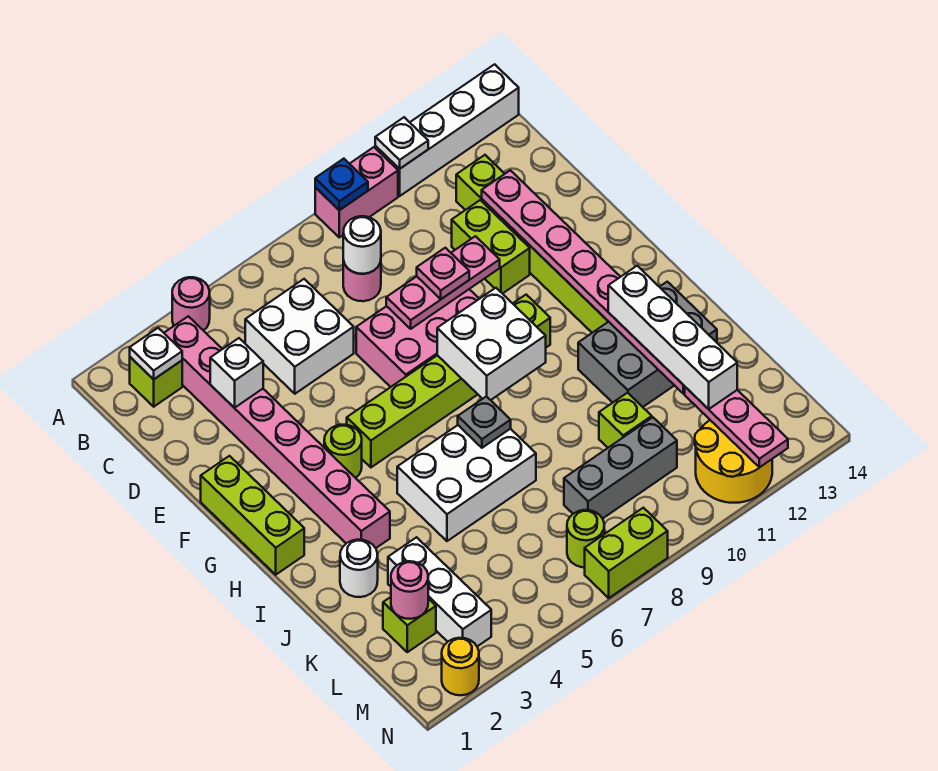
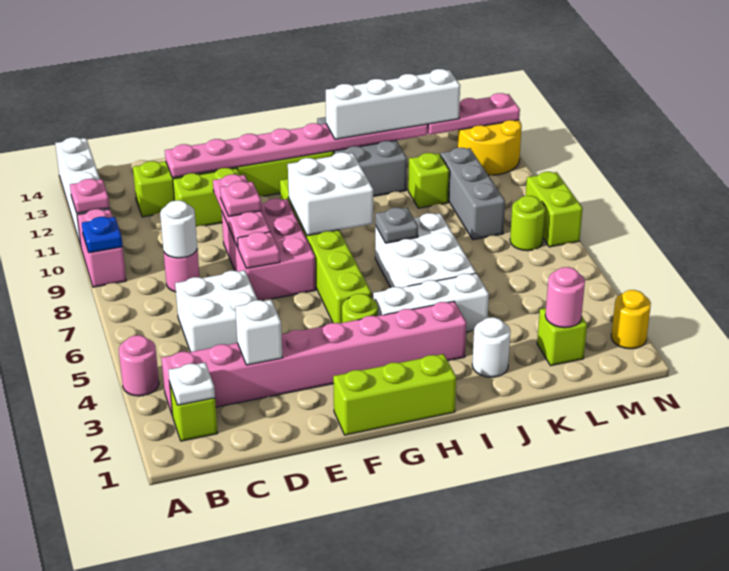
white 1x1 plate [375,117,428,169] -> pink 1x1 plate [70,179,110,213]
none -> pink 1x1 plate [238,232,280,269]
white 1x3 brick [388,537,491,646] -> white 1x3 brick moved to [373,273,489,332]

